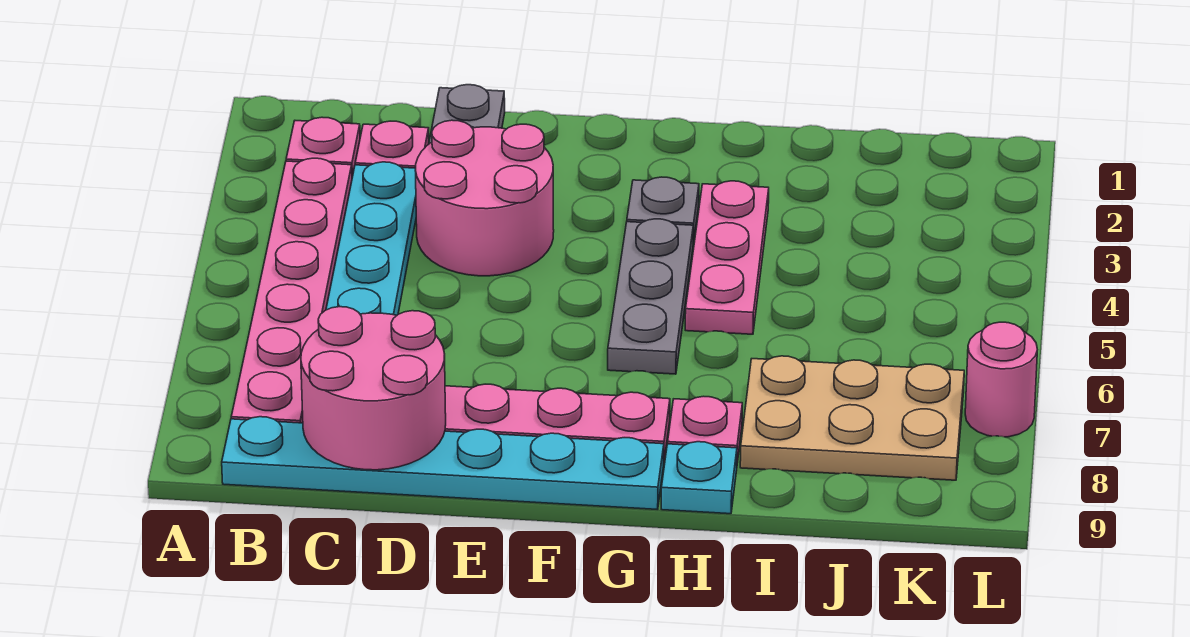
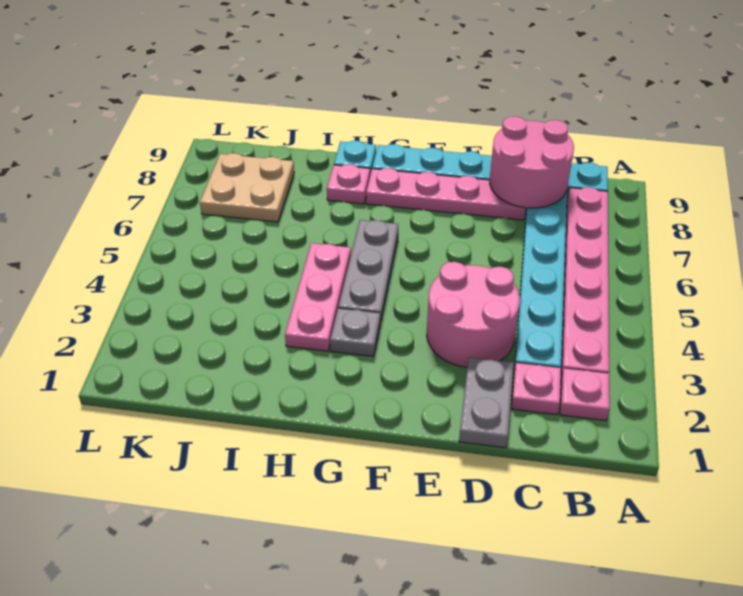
tan 2x3 plate [740,356,964,480] -> tan 2x2 plate [200,153,294,222]
pink 1x1 round brick [965,322,1037,437] -> none

